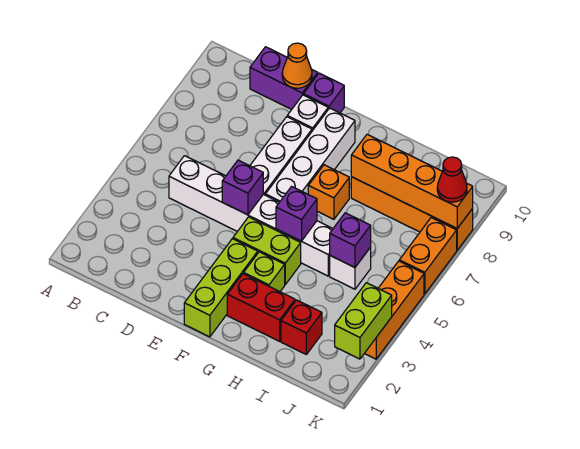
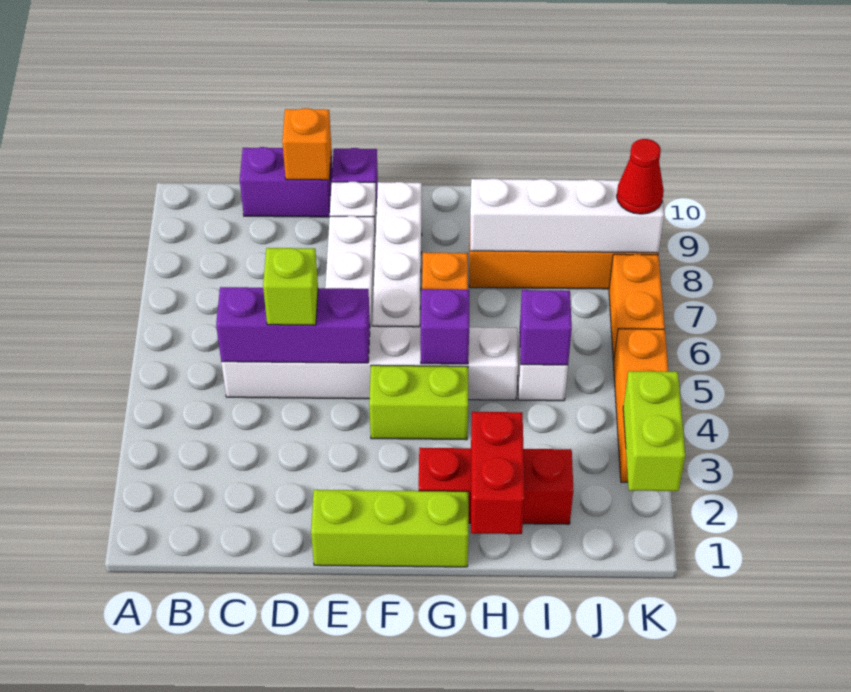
orange 1x1 cone [282,43,312,88] -> orange 1x1 brick [282,108,331,180]
purple 1x1 brick [222,160,263,215] -> purple 1x3 brick [216,287,370,363]
lime 1x3 brick [184,239,258,337] -> lime 1x3 brick turned to [311,490,469,567]
lime 1x1 brick [244,252,285,292] -> lime 1x1 brick moved to [263,248,318,325]
none -> red 1x2 brick [471,412,525,534]
orange 1x4 brick [351,134,473,228] -> white 1x4 brick [470,178,664,253]

